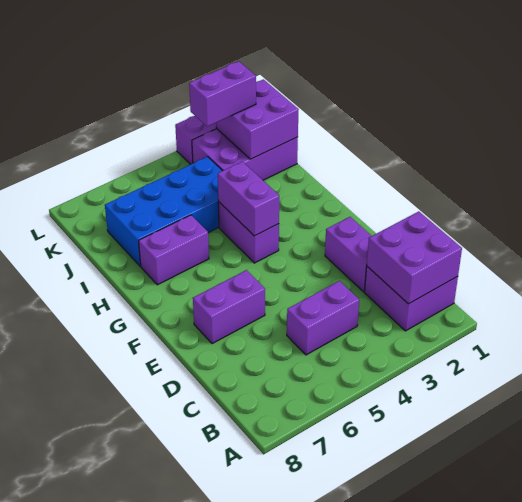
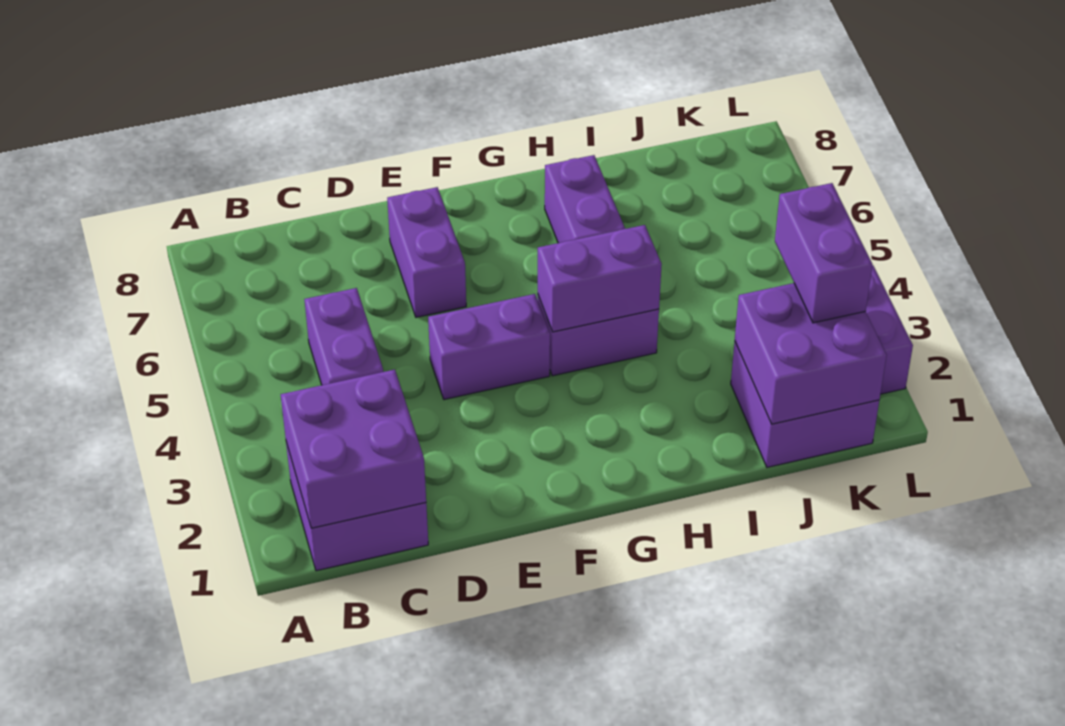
purple 1x2 brick [325,217,371,292] -> purple 1x2 brick moved to [428,294,550,400]
blue 2x4 brick [105,157,222,266] -> none
purple 2x3 brick [192,129,298,180] -> purple 2x2 brick [731,342,879,467]

